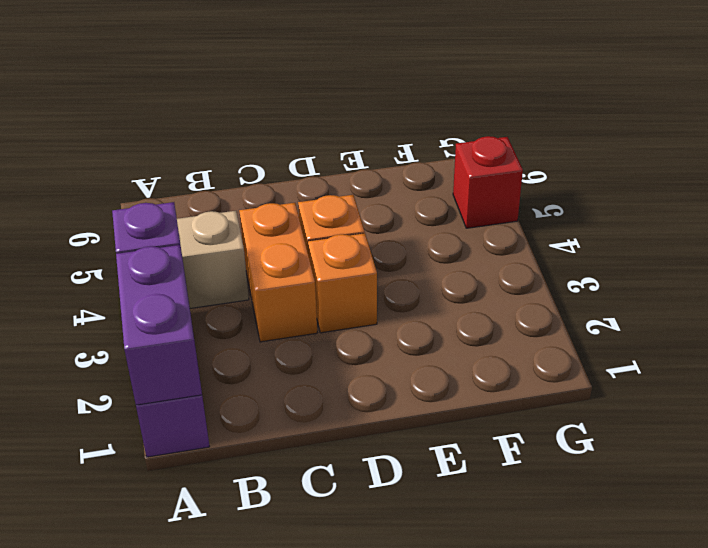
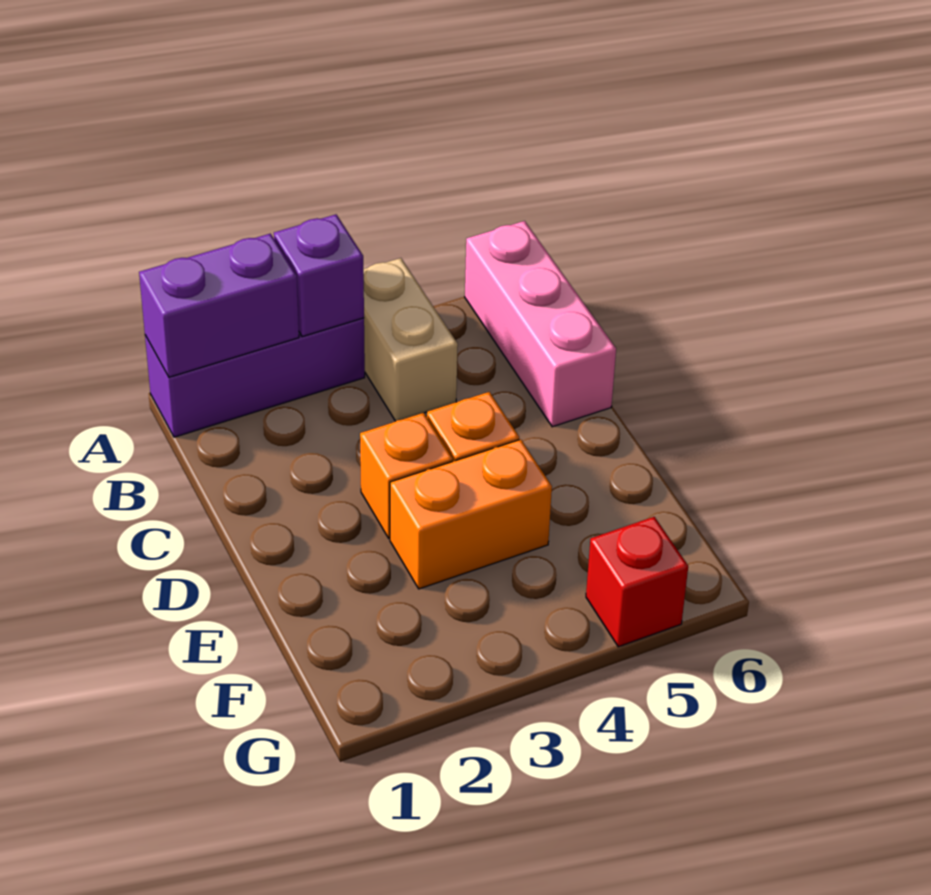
none -> pink 1x3 brick [465,221,616,427]
orange 1x2 brick [239,203,317,342] -> orange 1x2 brick moved to [390,439,552,589]

